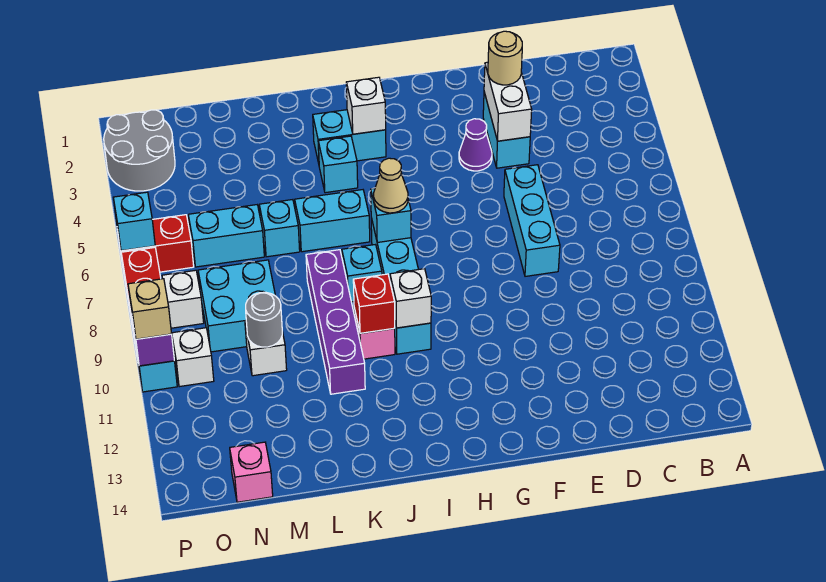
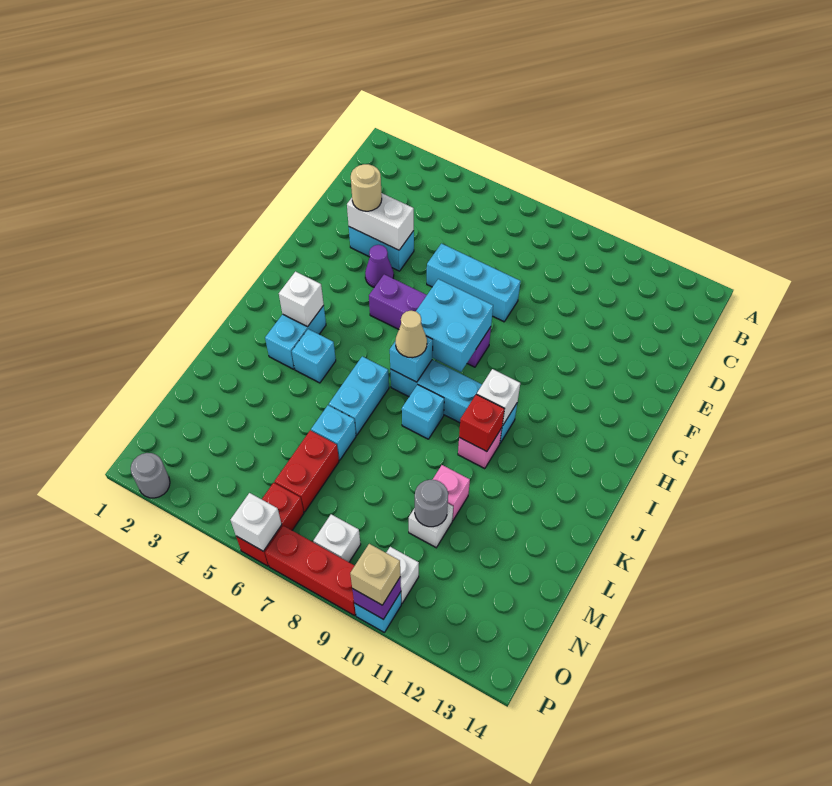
purple 1x4 brick [306,250,365,394] -> purple 1x4 brick moved to [369,274,491,367]
cyan 1x2 brick [188,205,264,267] -> red 1x2 brick [275,430,339,512]
cyan 2x2 brick [198,260,275,352] -> cyan 2x2 brick moved to [416,279,493,372]
pink 1x1 brick [230,442,273,502] -> pink 1x1 brick moved to [432,465,470,521]
grey 2x2 round brick [104,110,175,191] -> grey 1x1 round brick [131,453,170,498]
cyan 1x1 brick [113,192,155,251] -> white 1x1 brick [230,493,282,551]

